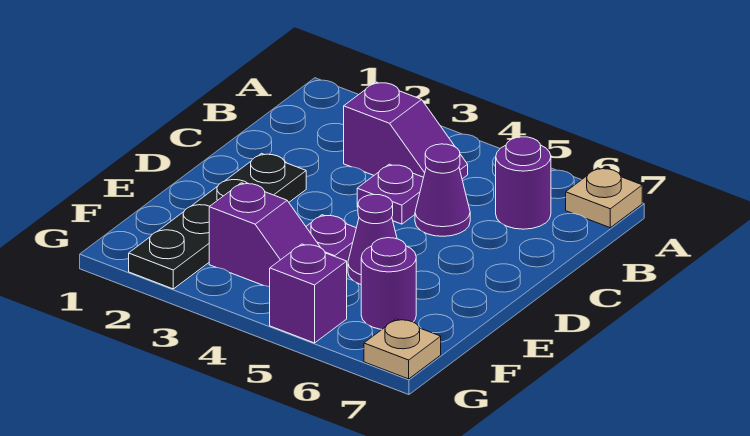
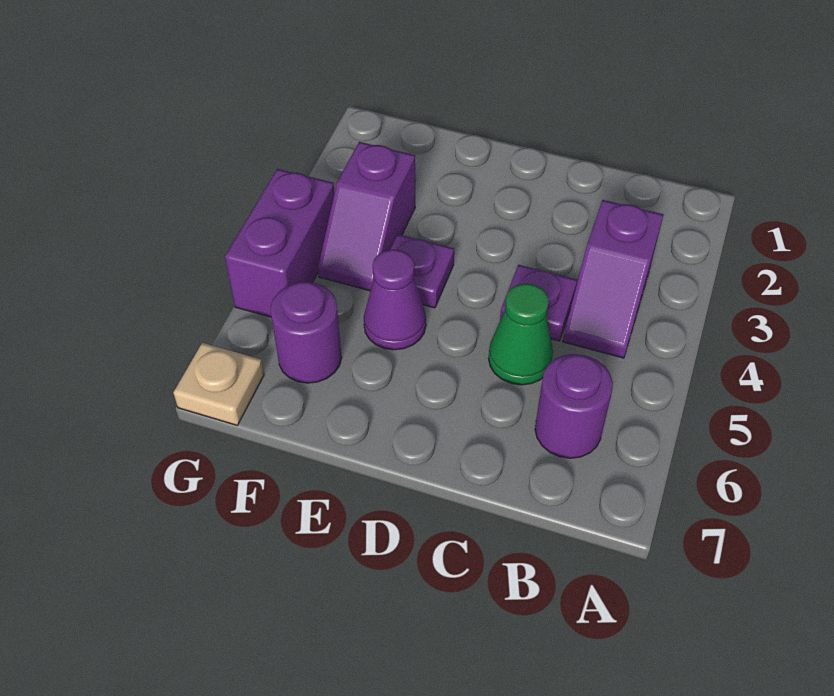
tan 1x1 plate [566,168,642,228] -> none
purple 1x1 cone [415,144,470,236] -> green 1x1 cone [489,284,553,385]
black 1x4 plate [129,154,306,289] -> none
purple 1x1 brick [270,244,347,343] -> purple 1x2 brick [225,169,334,317]

